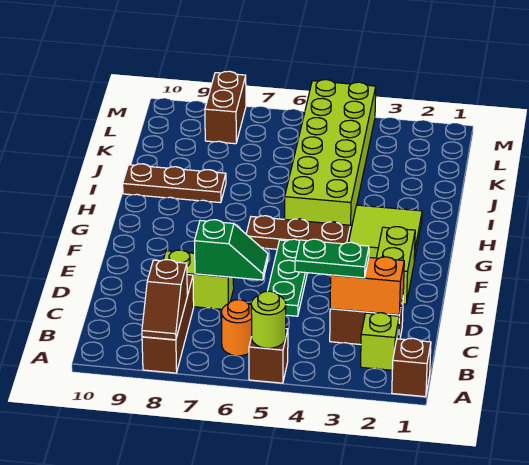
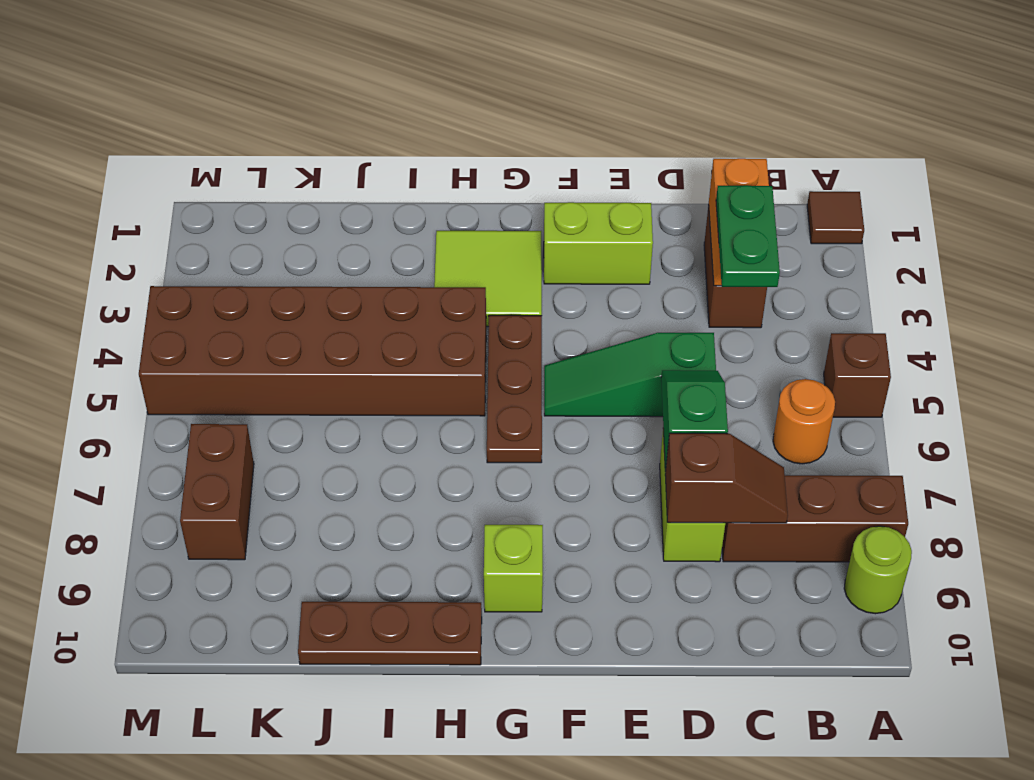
brown 1x1 brick [392,338,431,397] -> brown 1x1 tile [807,191,864,244]
lime 1x1 round brick [251,291,286,348] -> lime 1x1 round brick moved to [844,526,912,614]
brown 1x2 slope [142,260,187,340] -> brown 1x2 slope moved to [665,433,788,523]
lime 1x1 brick [361,313,399,370] -> lime 1x1 brick moved to [484,525,543,612]
green 1x3 plate [268,239,307,316] -> green 1x3 slope [544,333,716,417]
lime 2x6 brick [285,80,376,232] -> brown 2x6 brick [139,286,486,416]
brown 1x3 plate [123,164,226,203] -> brown 1x3 plate turned to [298,602,482,665]
brown 1x2 brick [205,71,246,144] -> brown 1x2 brick turned to [180,424,254,560]

